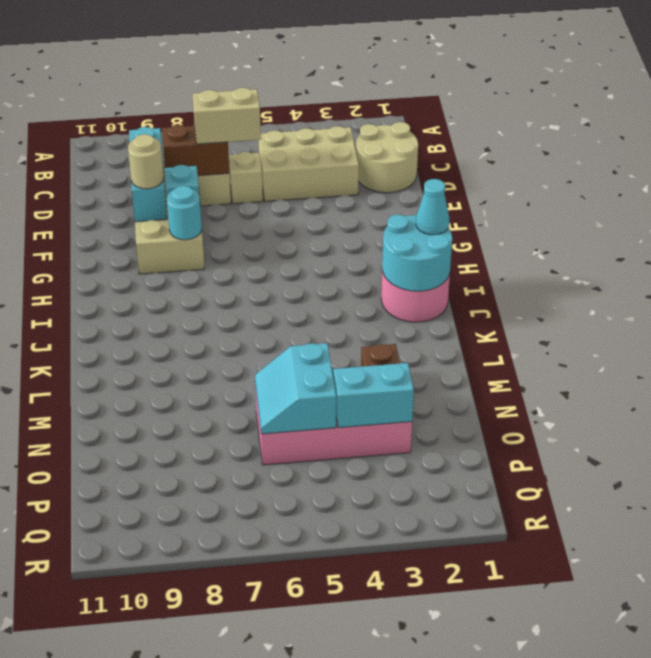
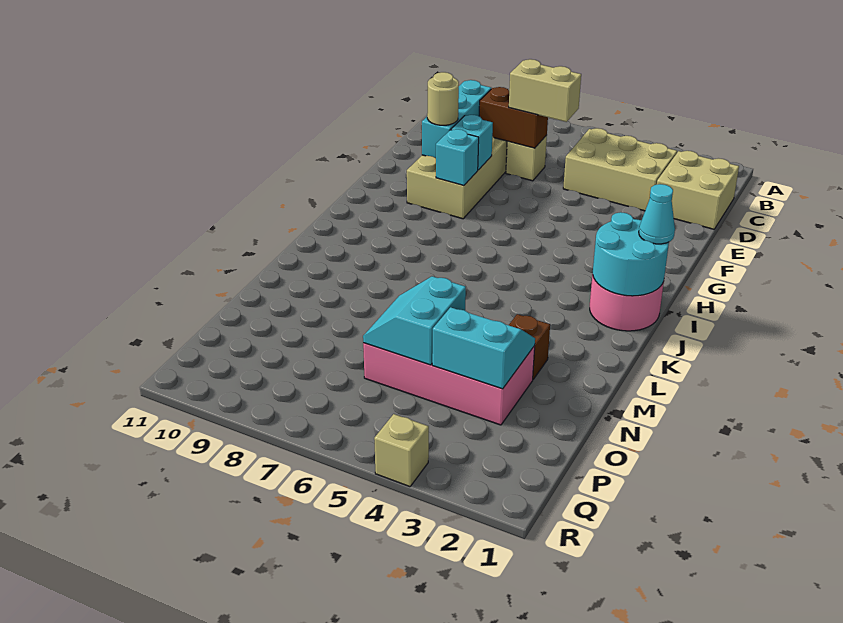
tan 2x2 round brick [356,122,418,193] -> tan 2x2 brick [657,151,739,229]
tan 1x1 brick [229,152,263,204] -> tan 1x1 brick moved to [374,414,429,487]
cyan 1x1 round brick [167,186,202,240] -> cyan 1x1 brick [436,129,479,186]

